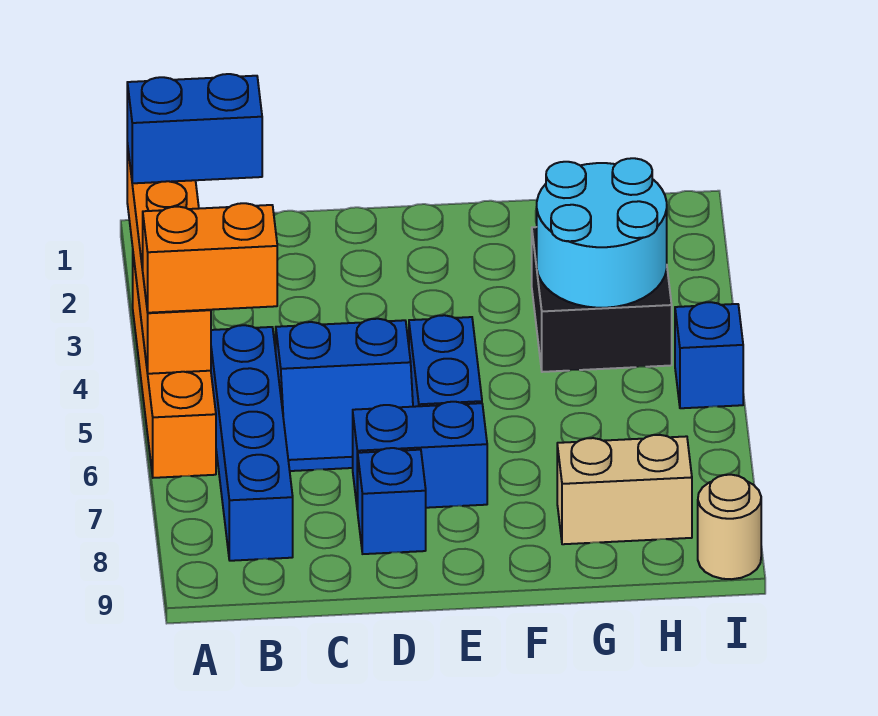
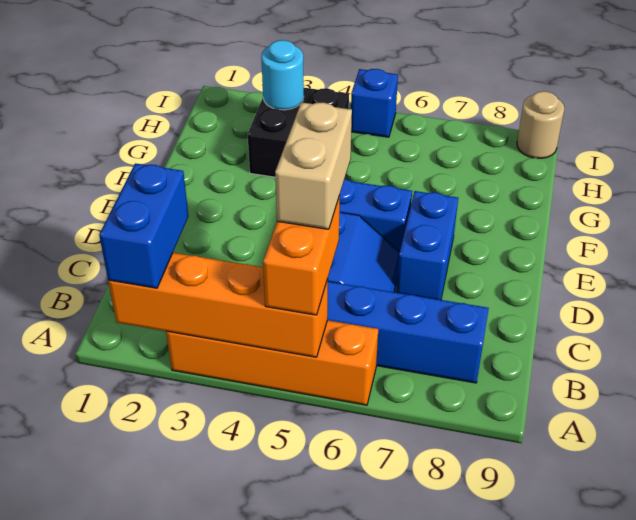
blue 1x1 brick [358,448,426,554] -> none
cyan 2x2 round brick [537,158,667,308] -> cyan 1x1 round brick [261,40,304,110]
tan 1x2 brick [557,435,692,544] -> tan 1x2 brick moved to [275,102,352,229]

